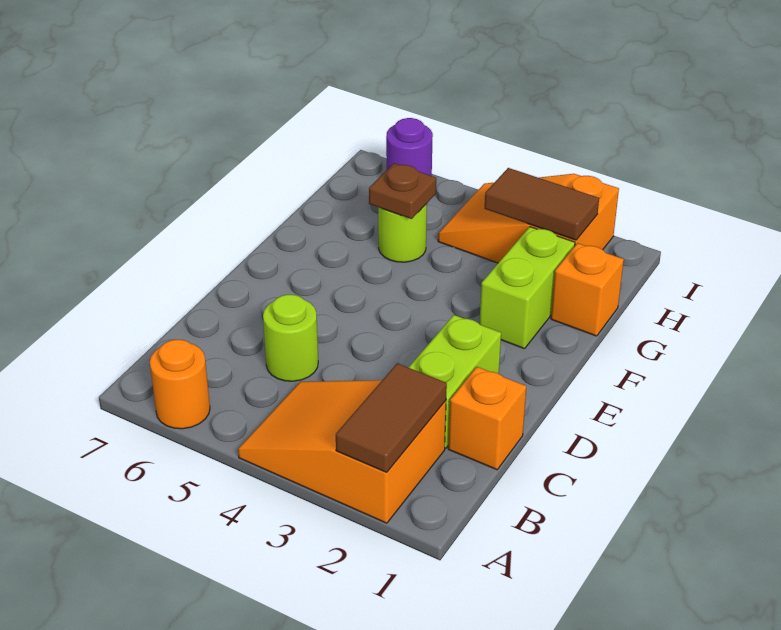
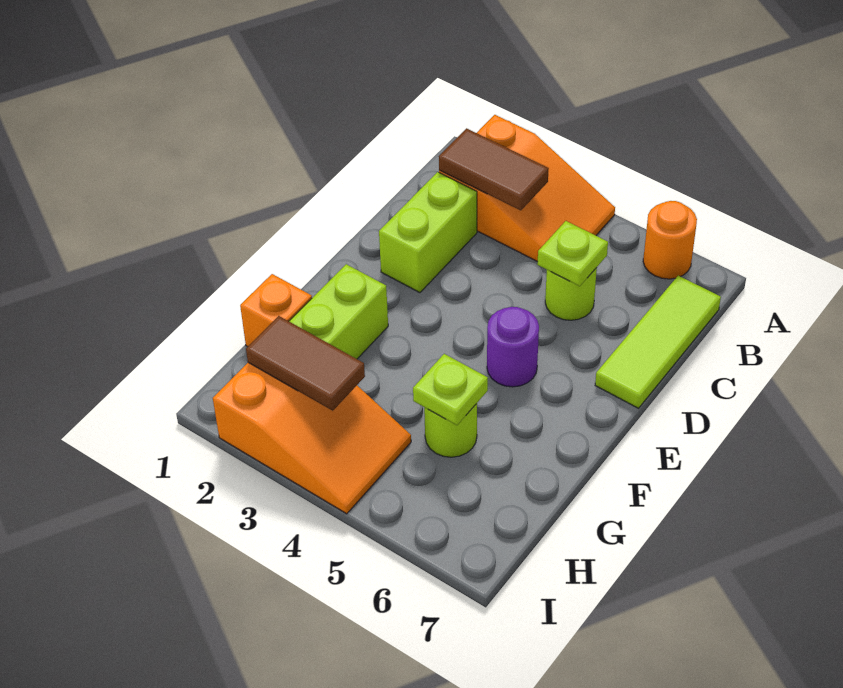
brown 1x2 tile [336,363,447,472] -> brown 1x2 tile turned to [439,128,549,210]
none -> lime 1x3 tile [595,276,721,408]
orange 1x1 brick [448,367,526,470] -> none
none -> lime 1x1 plate [537,221,608,286]
brown 1x1 plate [369,163,436,219] -> lime 1x1 plate [413,354,488,425]
purple 1x1 round brick [386,118,433,176] -> purple 1x1 round brick moved to [487,307,539,387]

